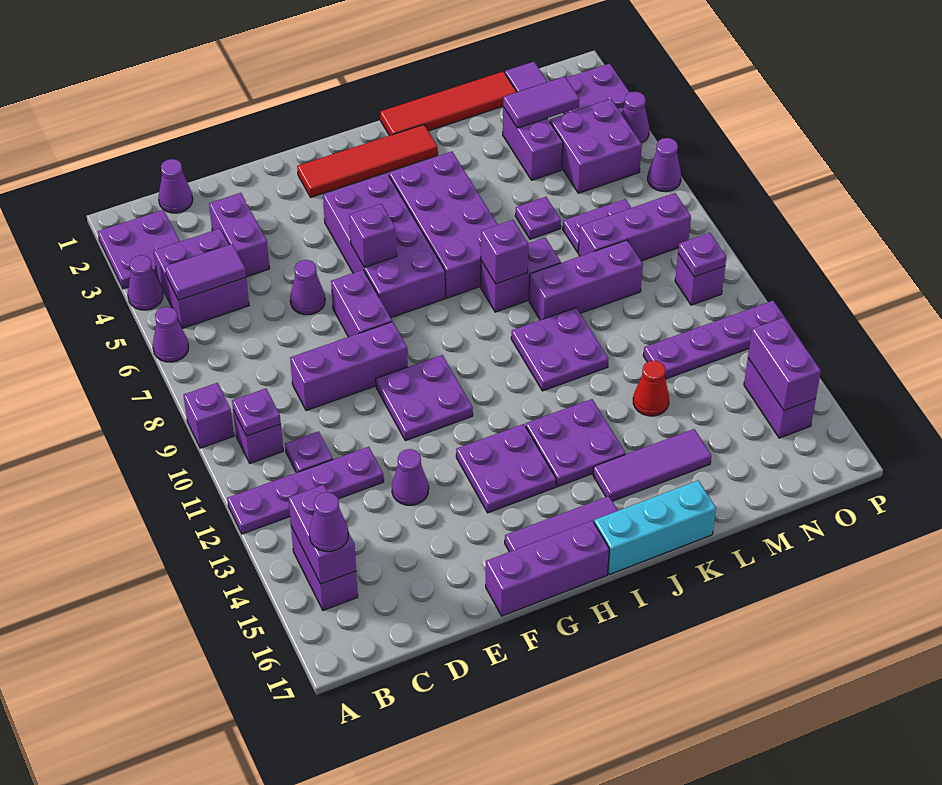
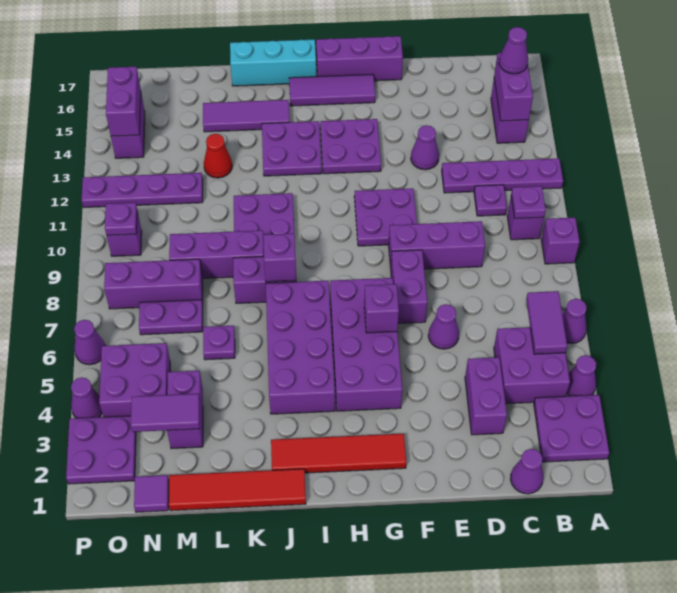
purple 1x2 tile [165,244,246,300] -> purple 1x2 tile turned to [526,291,567,354]

